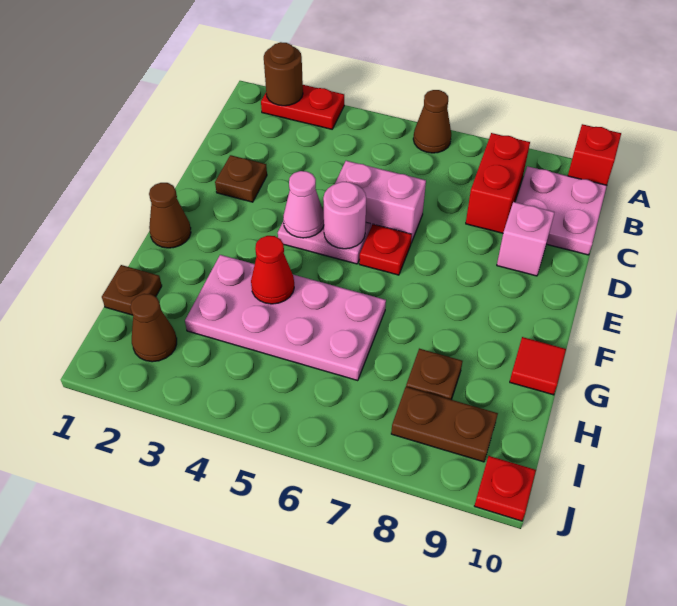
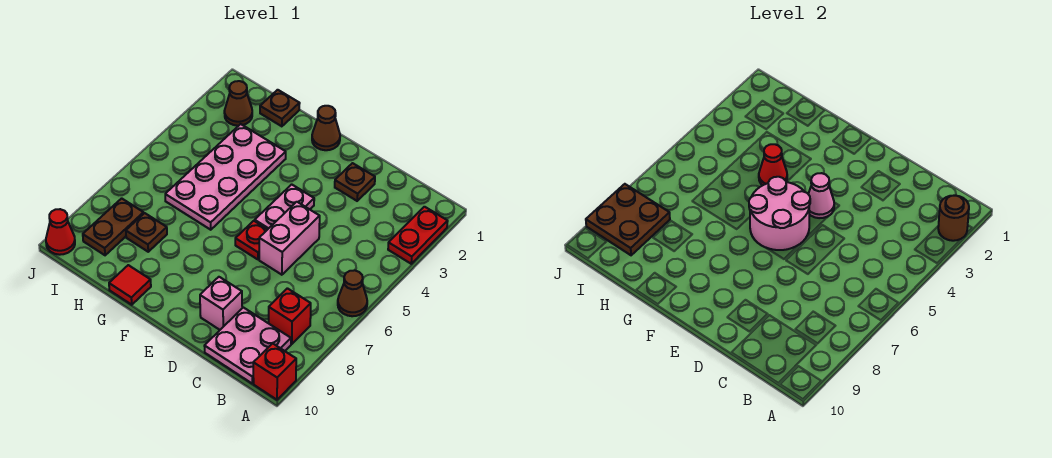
red 1x2 brick [466,133,530,233] -> red 1x1 brick [269,288,311,344]
pink 1x1 round brick [323,182,366,249] -> pink 2x2 round brick [749,177,810,250]
none -> brown 2x2 plate [586,184,670,255]
red 1x1 plate [475,456,536,521] -> red 1x1 cone [46,209,75,255]

